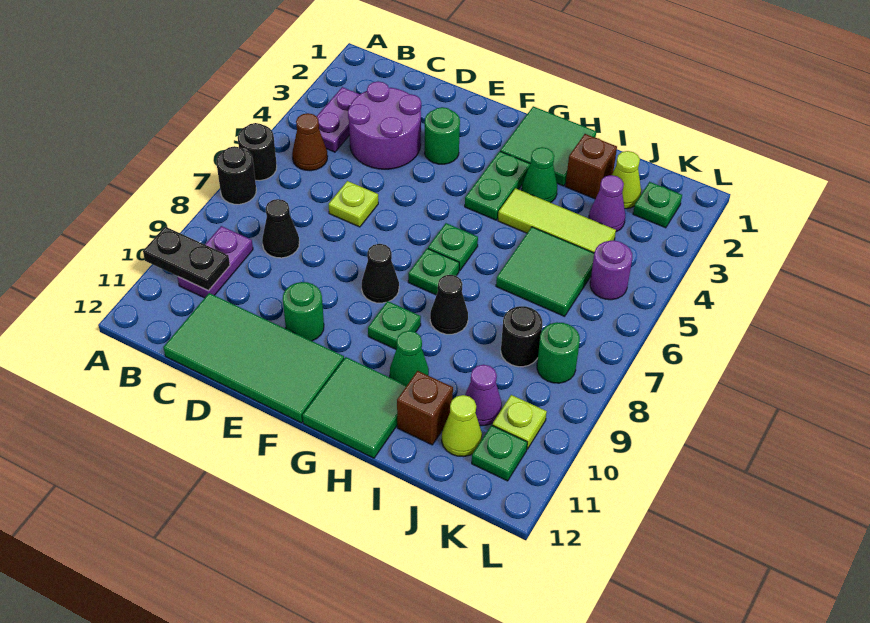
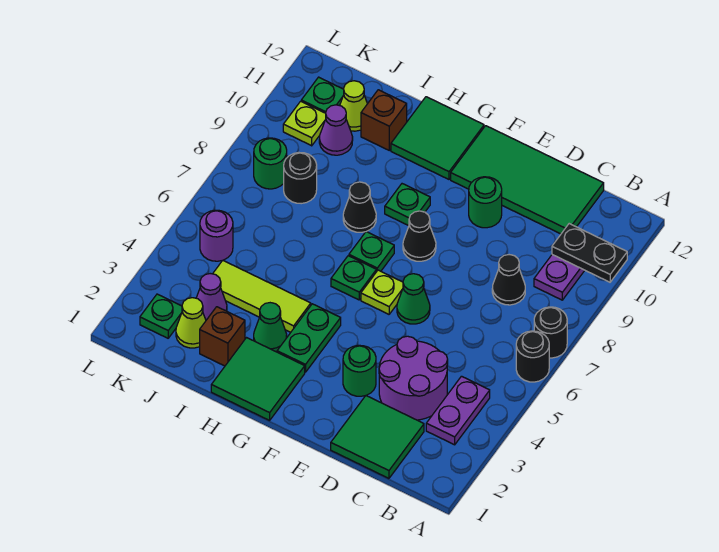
brown 1x1 cone [292,113,328,171] -> none
lime 1x1 plate [329,181,378,227] -> lime 1x1 plate moved to [361,270,403,314]
green 1x1 cone [390,331,429,385] -> green 1x1 cone moved to [397,274,430,324]
green 2x2 tile [496,227,594,316] -> green 2x2 tile moved to [331,396,424,478]

